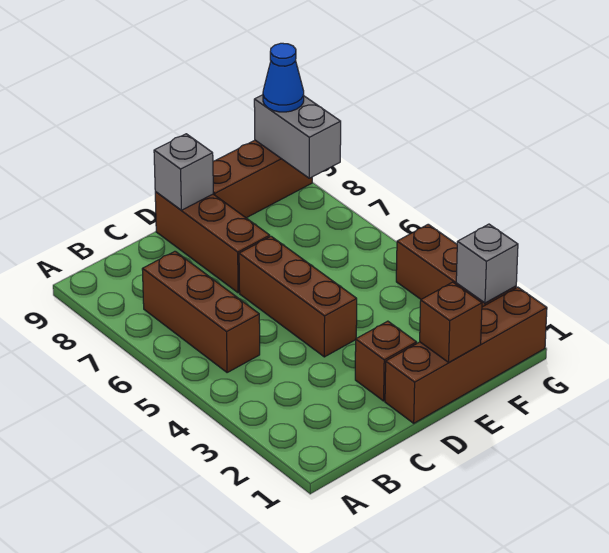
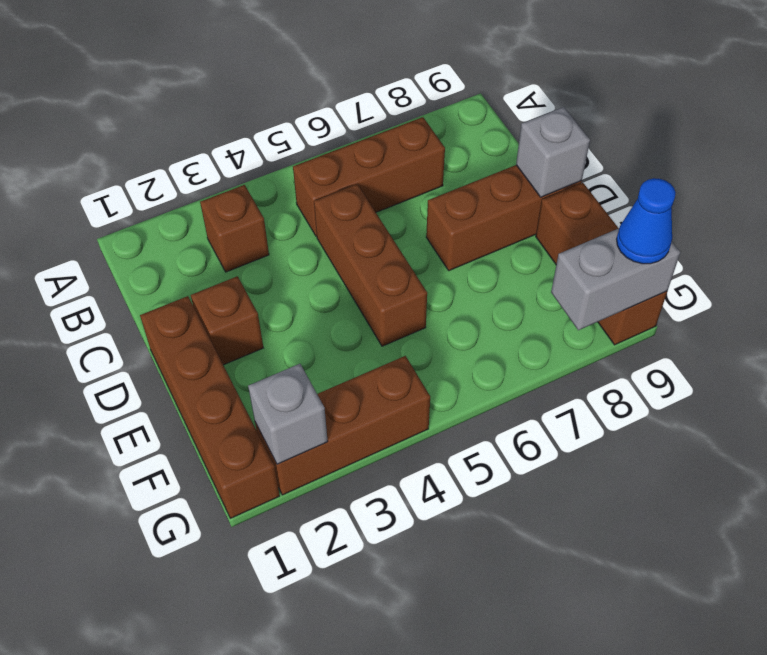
brown 1x3 brick [239,236,357,357] -> brown 1x3 brick turned to [314,184,427,346]
brown 1x1 brick [420,282,482,362] -> brown 1x1 brick moved to [200,185,269,272]

